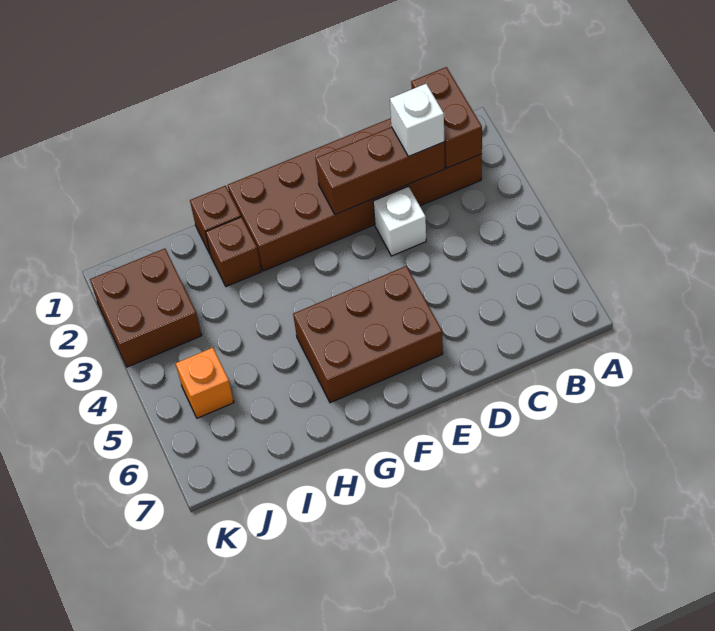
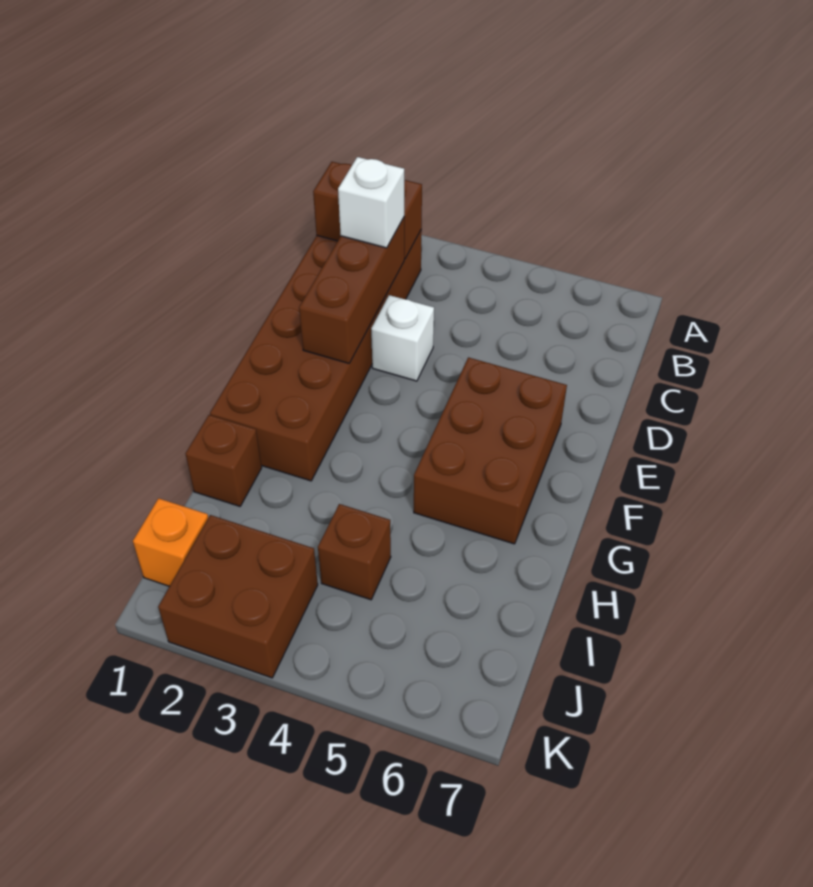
brown 1x1 brick [206,217,261,287] -> brown 1x1 brick moved to [318,504,391,600]
orange 1x1 brick [175,348,234,418] -> orange 1x1 brick moved to [133,498,208,586]

